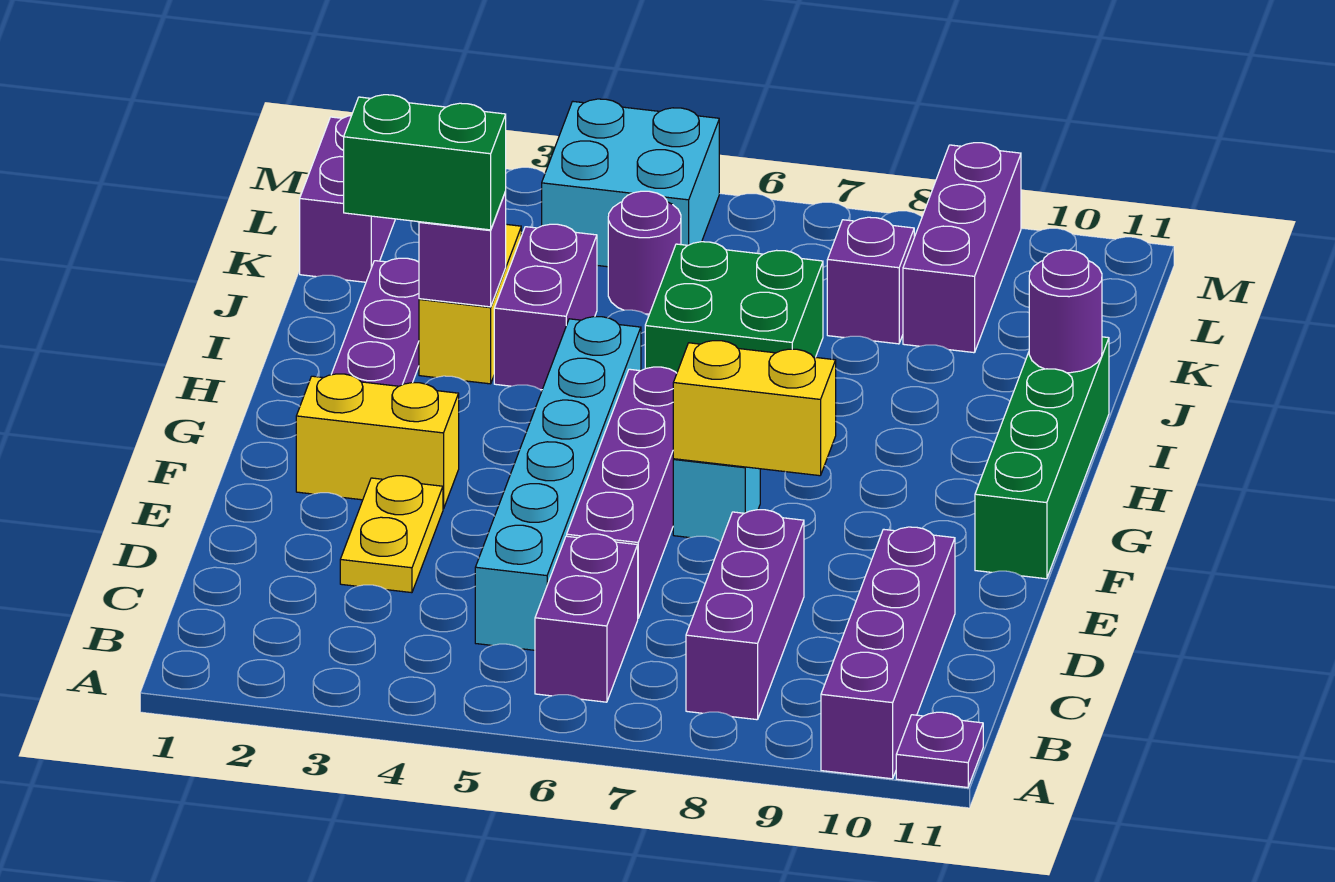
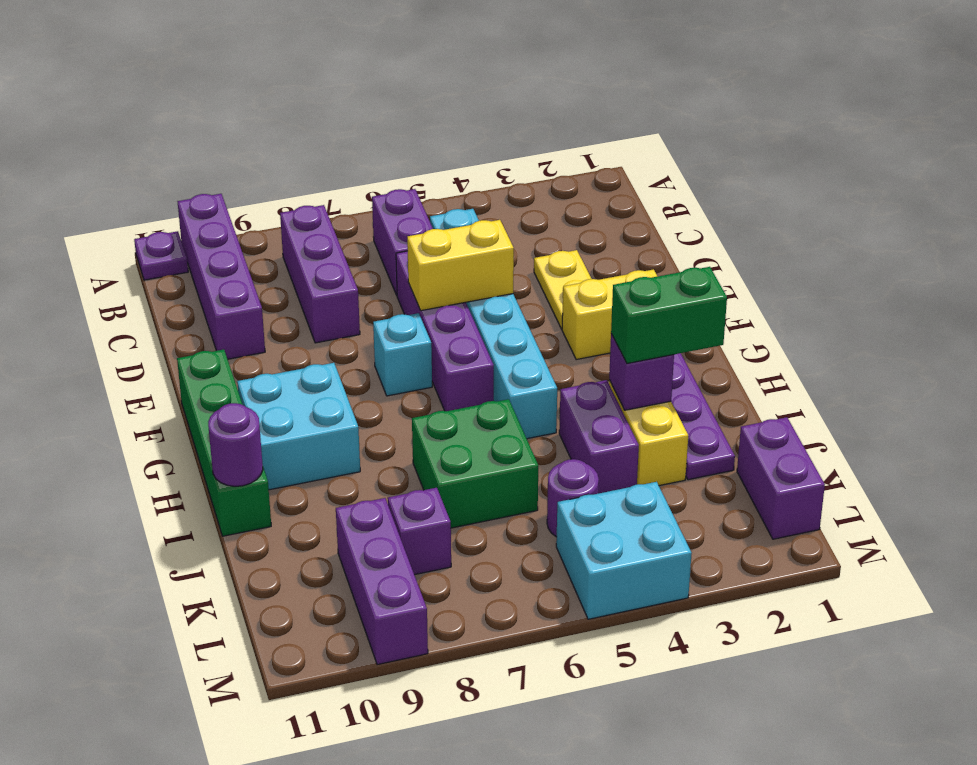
yellow 1x2 brick [673,341,836,476] -> yellow 1x2 brick moved to [407,220,514,311]
none -> cyan 2x2 brick [237,363,360,490]

